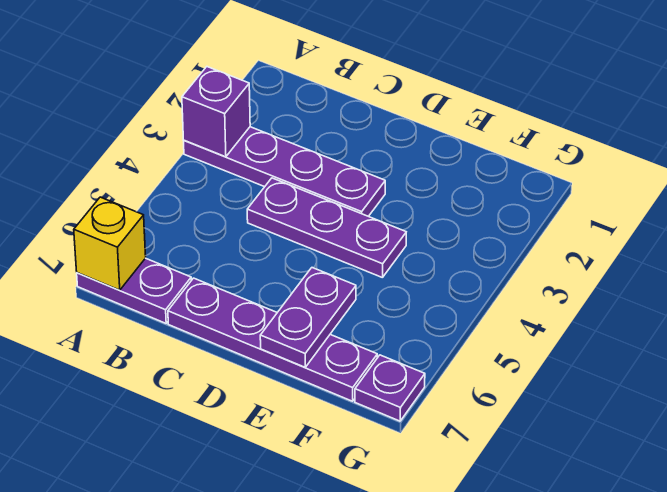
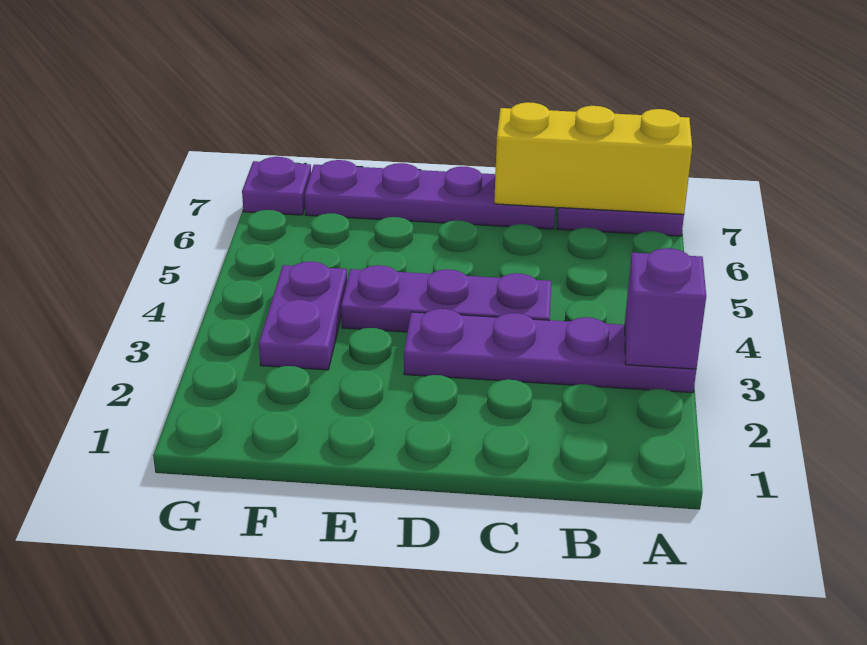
yellow 1x1 brick [74,197,146,290] -> yellow 1x3 brick [494,102,692,214]
purple 1x2 plate [260,268,356,367] -> purple 1x2 plate moved to [259,261,347,370]

